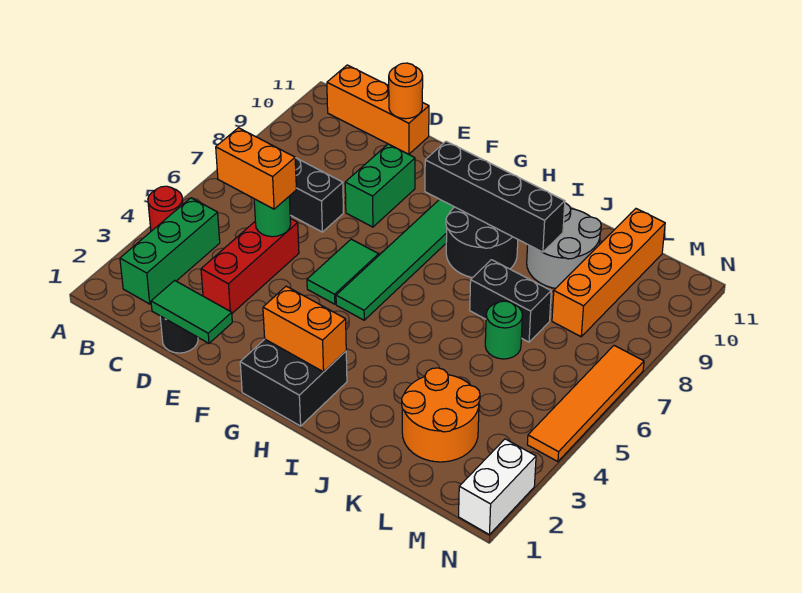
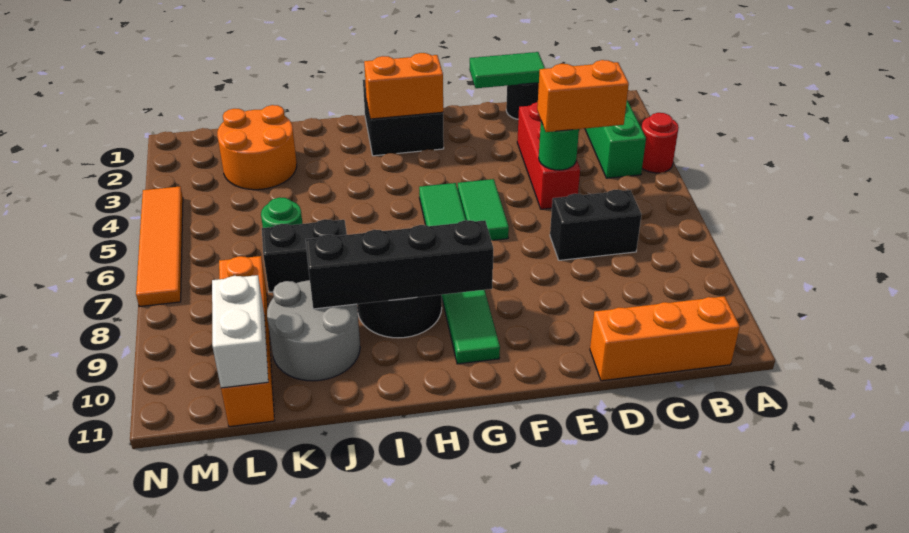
orange 1x1 round brick [389,63,423,119] -> none
green 1x2 brick [345,144,415,227] -> none
white 1x2 brick [459,439,536,534] -> white 1x2 brick moved to [212,275,268,388]

